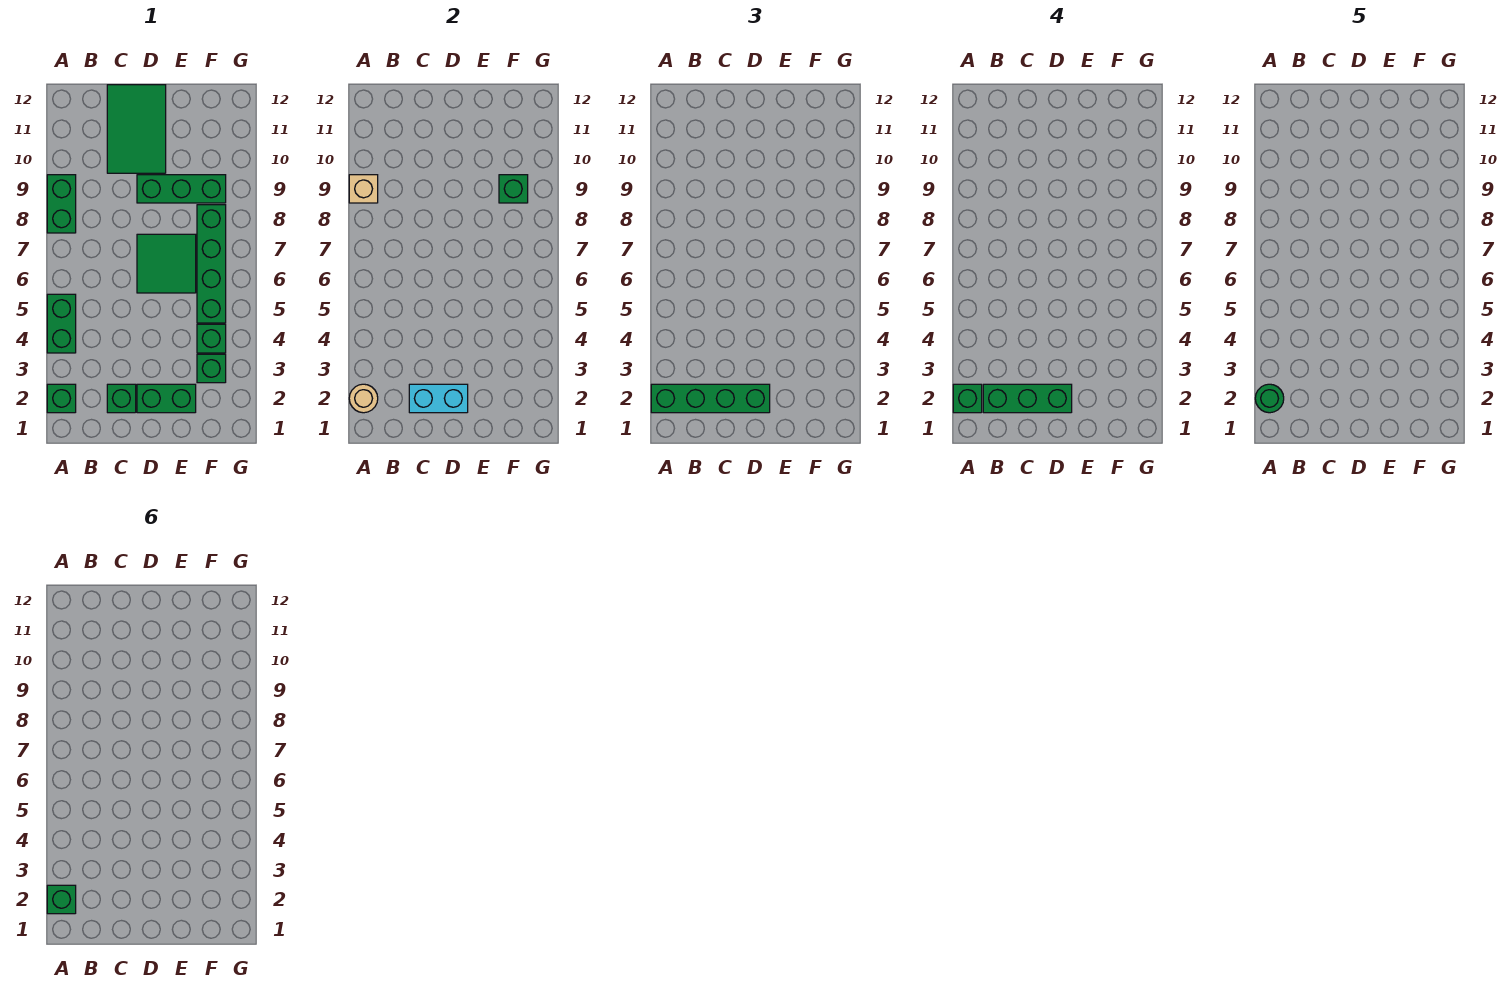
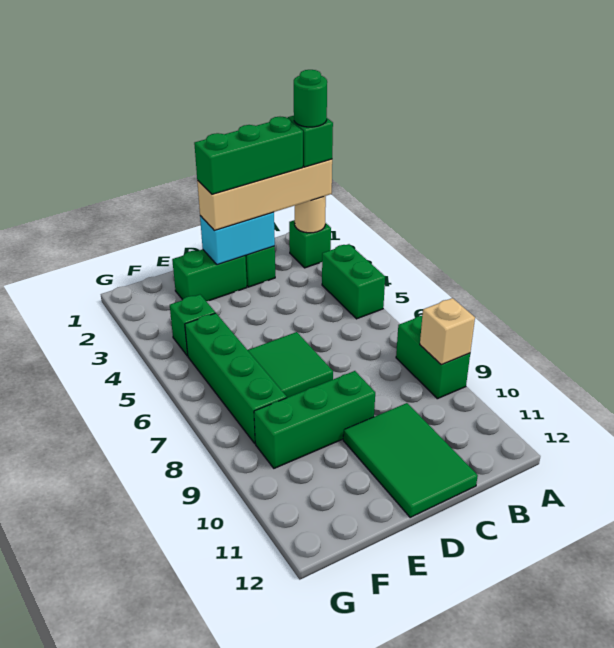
green 1x4 brick [651,384,770,413] -> tan 1x4 brick [197,159,332,231]
green 1x1 brick [47,885,76,914] -> none
green 1x1 brick [197,354,226,383] -> none
green 1x1 brick [499,175,528,203] -> none

